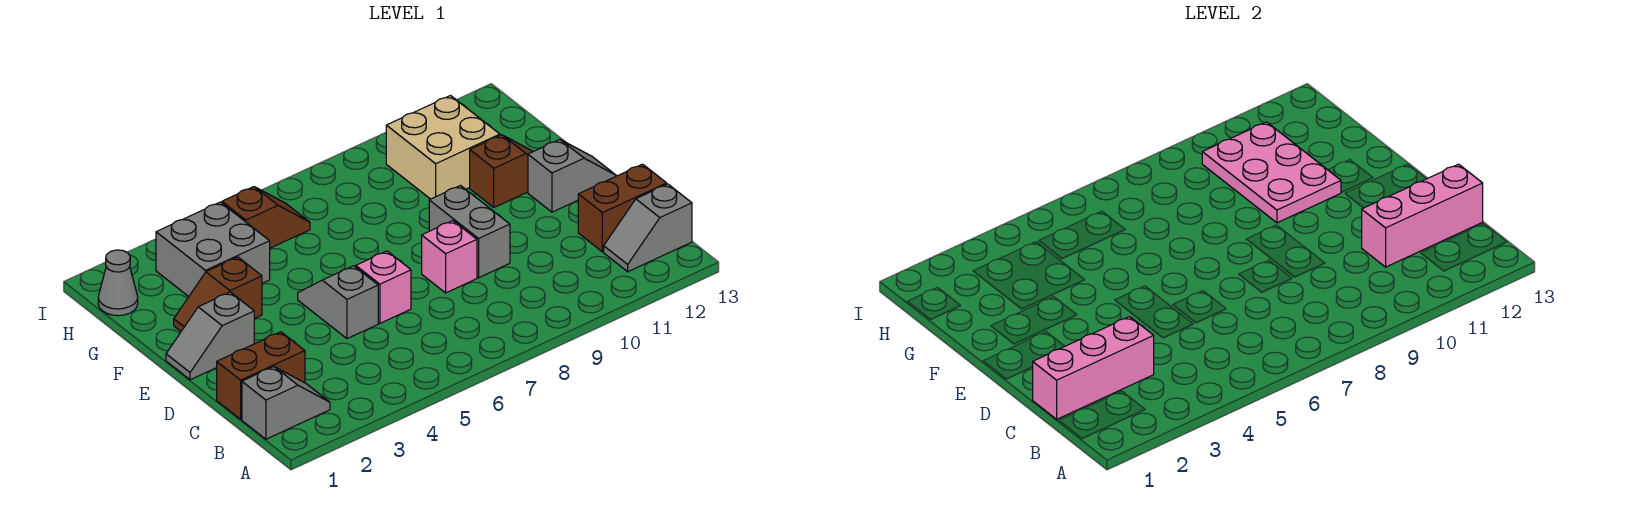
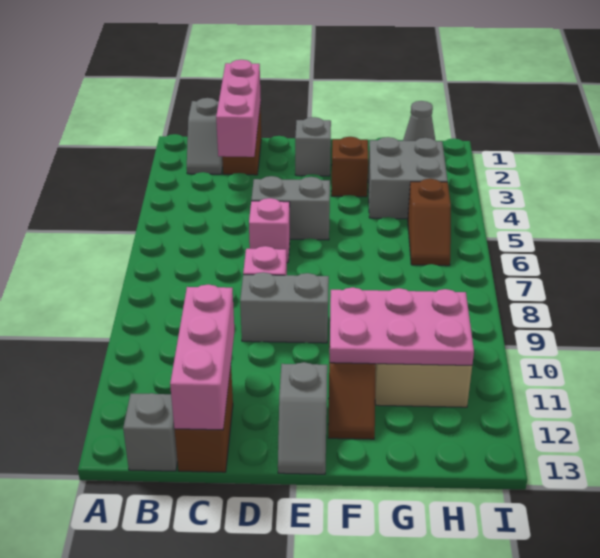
grey 1x2 slope [298,266,378,339] -> grey 1x2 brick [251,176,330,240]

